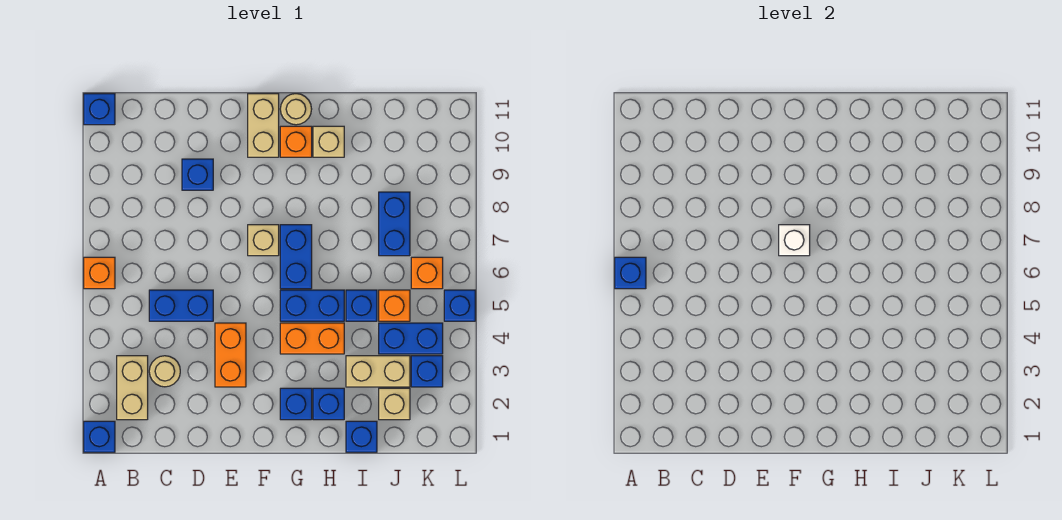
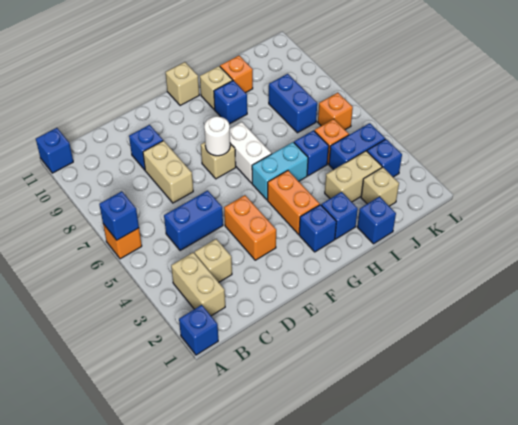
tan 1x1 round brick [149,356,180,387] -> tan 1x1 brick [195,239,232,282]
white 1x1 brick [779,225,810,256] -> white 1x1 round brick [204,116,230,156]
tan 1x2 brick [248,94,279,157] -> tan 1x2 brick moved to [143,141,193,203]
orange 1x2 brick [280,323,344,354] -> orange 1x2 brick turned to [268,171,320,234]
blue 1x2 brick [280,290,344,321] -> cyan 1x2 brick [252,142,308,200]
blue 1x2 brick [280,225,312,289] -> white 1x2 brick [230,122,272,183]
orange 1x1 brick [280,126,312,157] -> orange 1x1 brick moved to [220,56,253,93]
tan 1x1 round brick [280,94,312,125] -> tan 1x1 brick [166,62,199,106]
blue 1x1 brick [444,290,475,321] -> blue 1x1 brick moved to [214,81,247,124]

